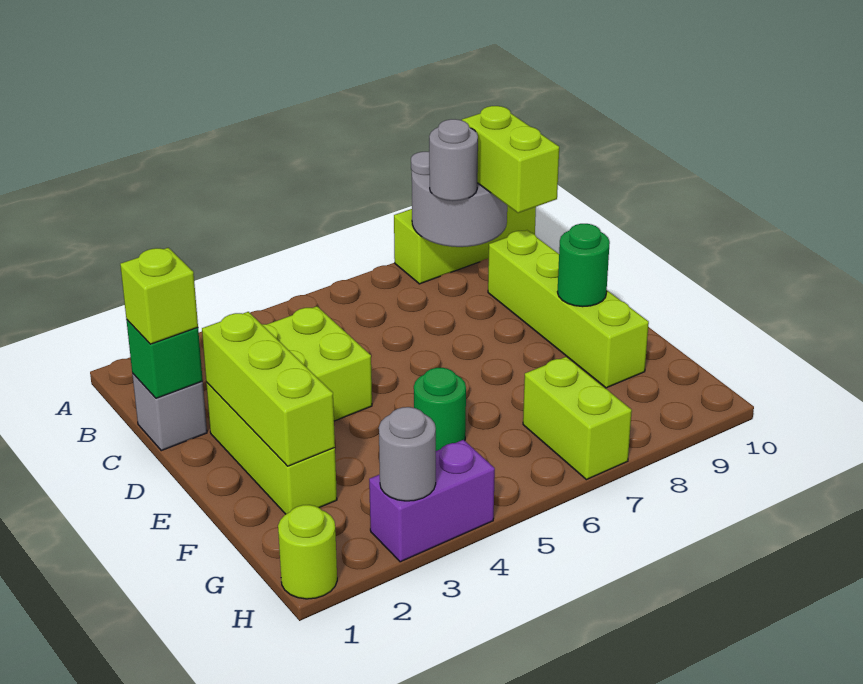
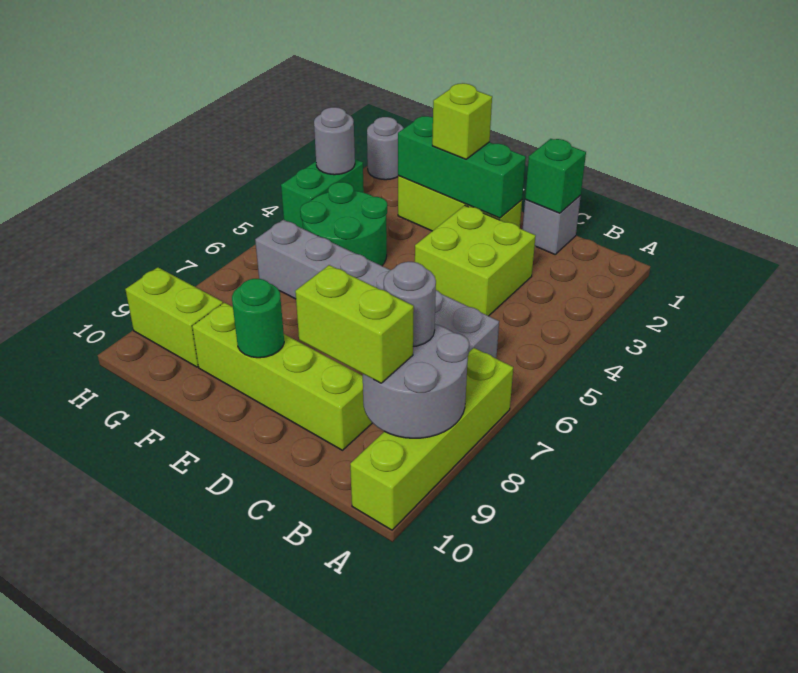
lime 1x3 brick [394,205,536,284] -> lime 1x4 brick [350,348,513,530]
none -> grey 1x6 brick [255,220,499,358]
lime 1x1 brick [120,248,198,344] -> lime 1x1 brick moved to [432,83,492,159]
lime 1x3 brick [202,312,335,466] -> green 1x3 brick [398,116,526,218]
green 1x1 round brick [414,368,466,451] -> green 2x2 round brick [300,182,387,266]
lime 1x2 brick [523,357,632,480] -> lime 1x2 brick moved to [125,267,223,367]
lime 1x1 round brick [278,505,337,599] -> grey 1x1 round brick [367,117,404,180]
purple 1x2 brick [369,440,495,562] -> green 1x2 brick [281,159,364,229]

